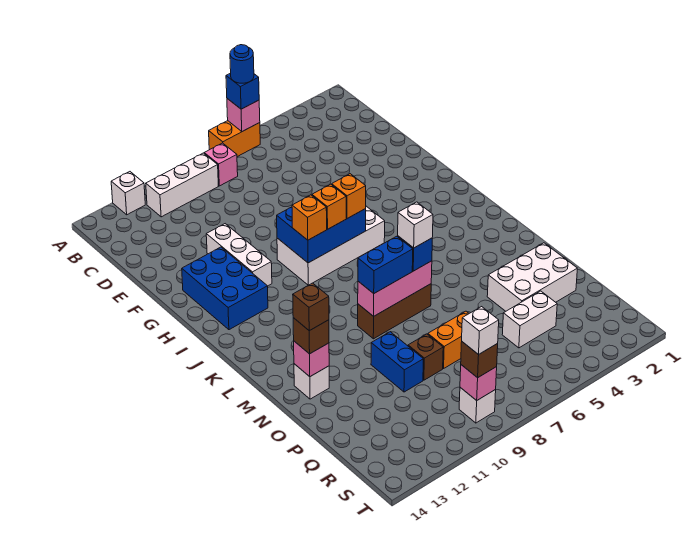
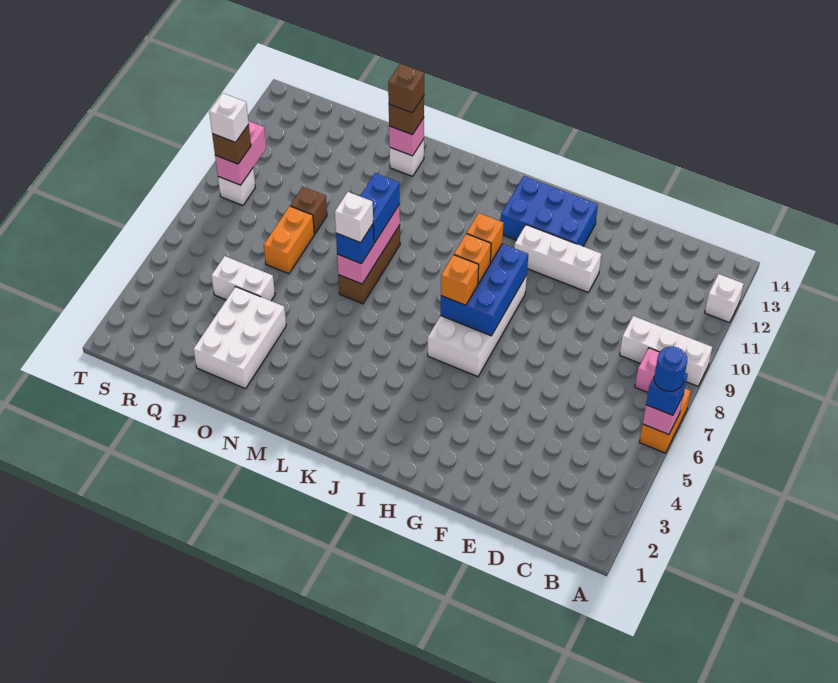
white 1x3 brick [146,153,218,217] -> white 1x3 brick turned to [620,316,712,386]
blue 1x2 brick [371,332,423,392] -> none
white 1x2 brick [502,291,557,348] -> white 1x2 brick turned to [211,256,275,301]
pink 1x1 brick [460,365,497,400] -> pink 1x2 brick [215,121,266,185]

